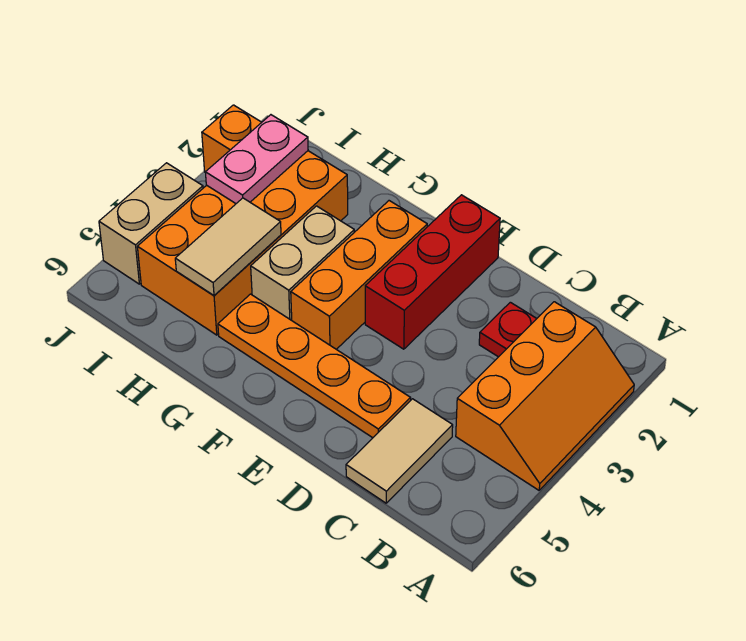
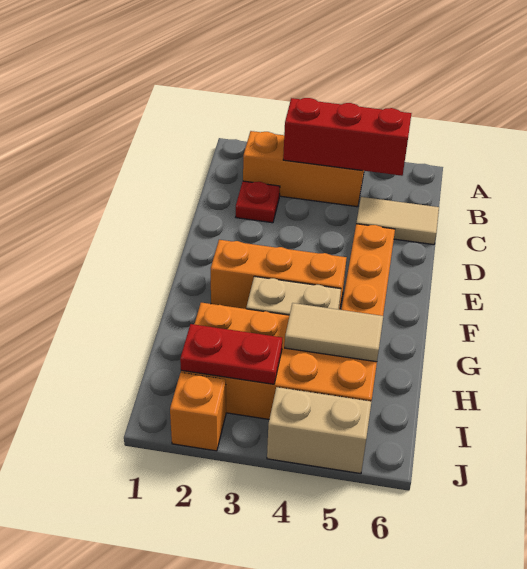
red 1x3 brick [365,195,500,349] -> red 1x3 brick moved to [283,98,412,176]
pink 1x2 plate [205,115,308,203] -> red 1x2 plate [180,324,282,384]

